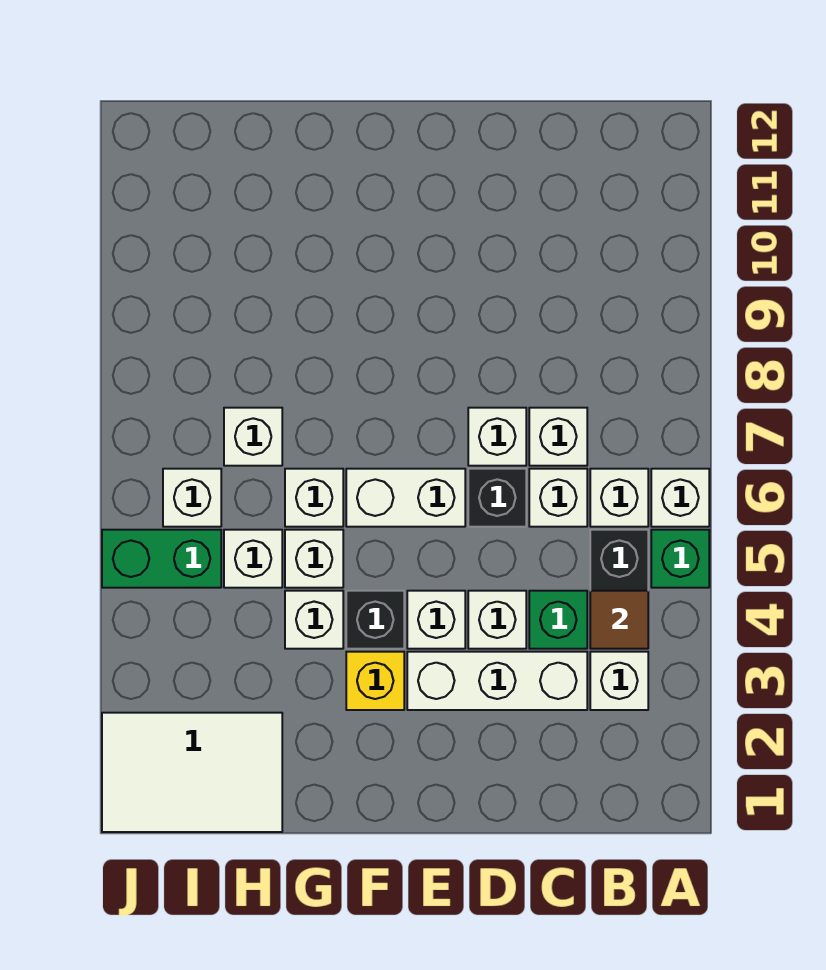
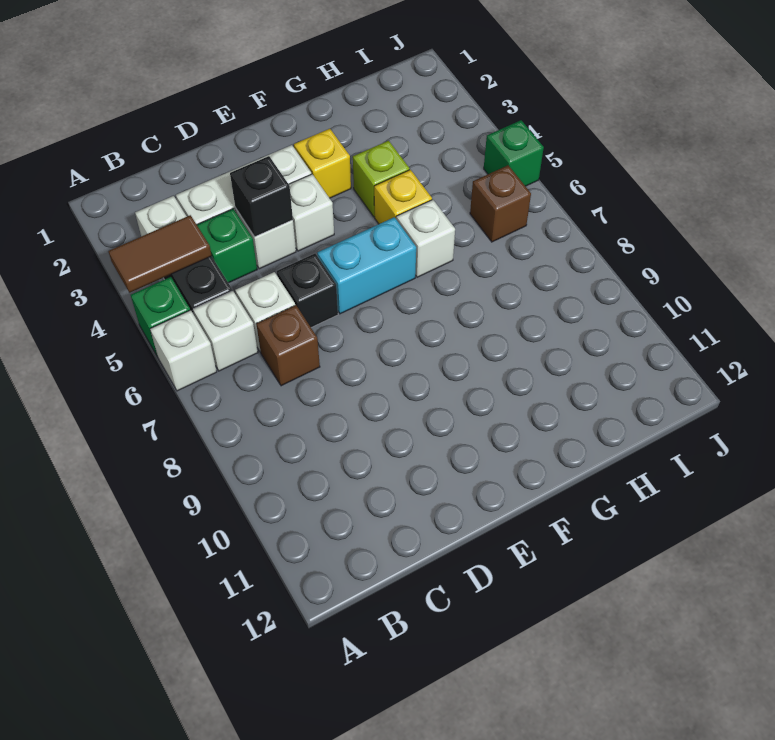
brown 1x1 tile [590,591,648,649] -> brown 1x2 tile [108,215,212,293]
white 1x1 brick [529,408,587,466] -> brown 1x1 brick [256,305,320,386]
white 1x1 brick [468,408,526,466] -> none
white 1x2 brick [346,469,465,527] -> cyan 1x2 brick [317,217,416,314]
black 1x1 brick [346,591,404,649] -> black 1x1 brick moved to [230,156,293,237]
white 1x1 brick [285,591,343,649] -> lime 1x1 brick [353,141,410,217]
white 1x1 brick [285,530,343,588] -> yellow 1x1 brick [374,170,432,224]
white 2x3 tile [102,713,282,832] -> none
white 1x1 brick [224,530,282,588] -> none
white 1x1 brick [224,408,282,466] -> none
green 1x2 brick [102,530,221,588] -> green 1x1 brick [484,120,544,186]
white 1x1 brick [163,469,221,527] -> brown 1x1 brick [470,165,531,242]

